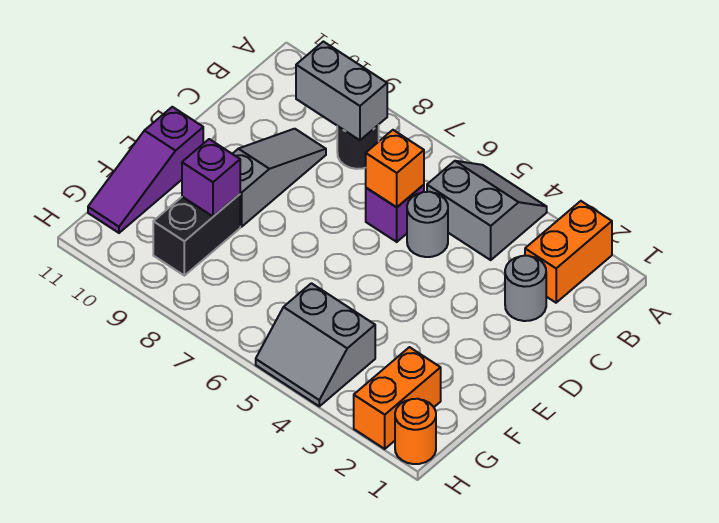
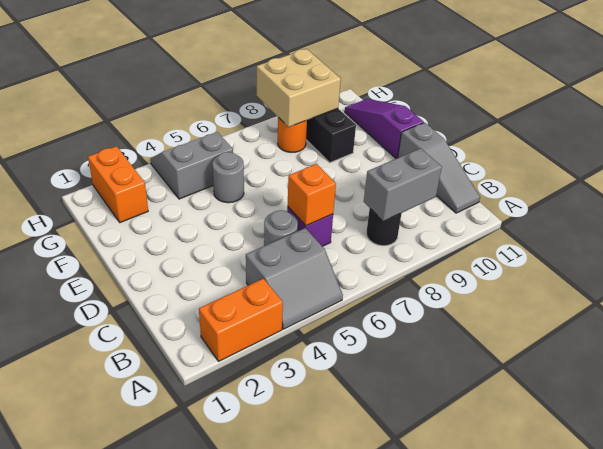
orange 1x2 brick [525,201,612,303] -> orange 1x2 brick turned to [199,279,283,361]
grey 1x1 round brick [505,256,546,321] -> grey 1x1 round brick moved to [212,152,244,203]
grey 1x3 slope [233,129,326,227] -> grey 1x3 slope moved to [398,123,480,213]
purple 1x1 brick [182,139,240,216] -> none
none -> tan 2x2 brick [257,49,341,127]
orange 1x1 round brick [395,399,436,464] -> orange 1x1 round brick moved to [278,117,307,152]

